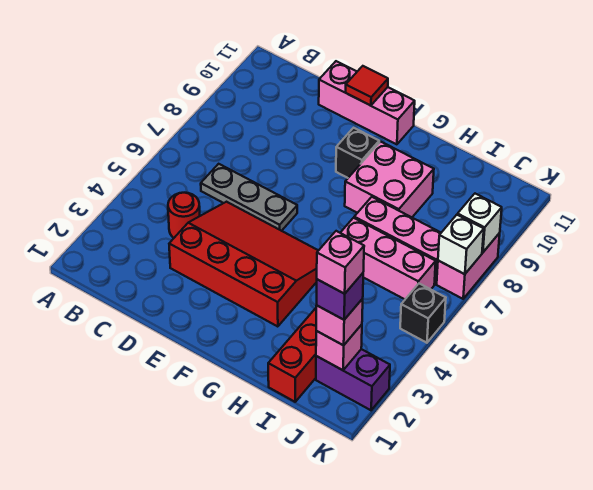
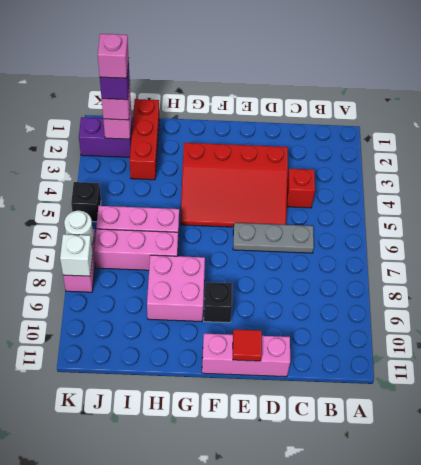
red 1x1 round brick [168,193,200,238] -> red 1x1 brick [287,169,315,208]
white 1x1 brick [438,215,484,274] -> white 1x1 round brick [64,211,94,245]

